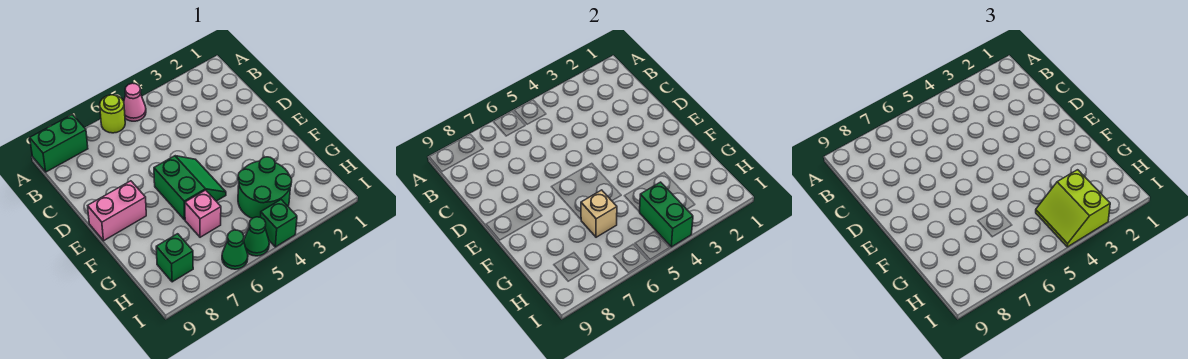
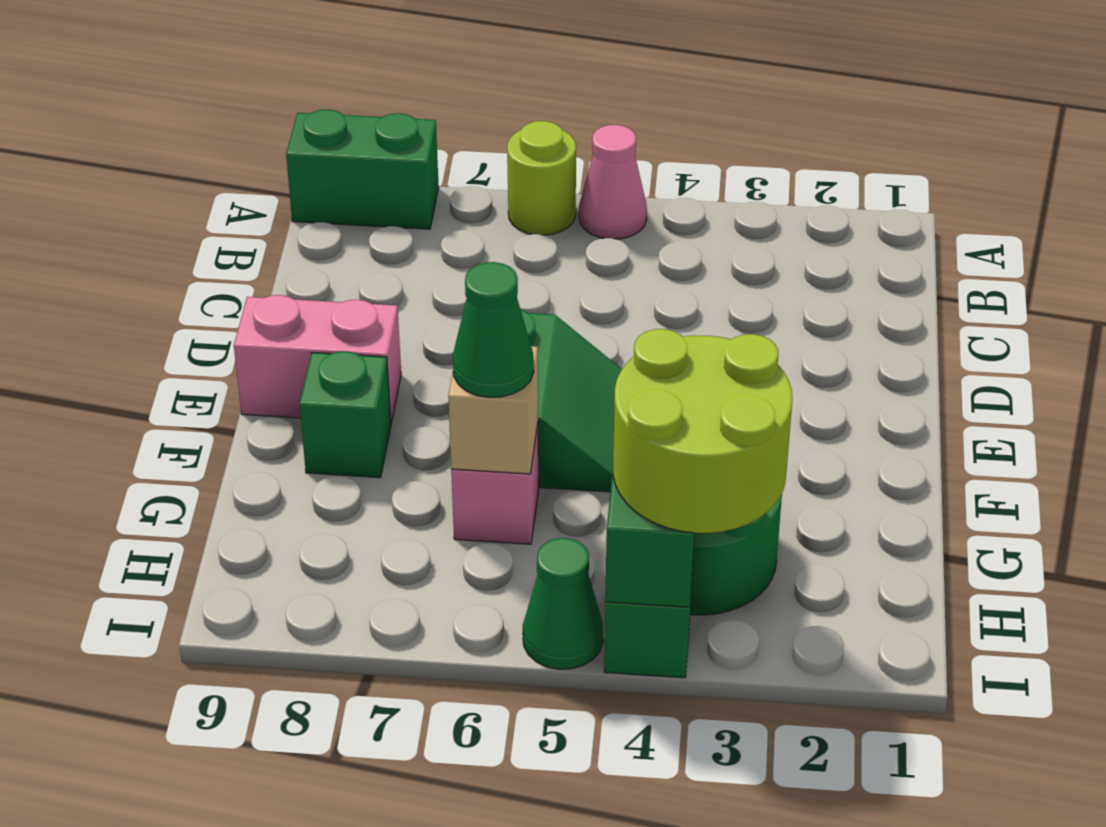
lime 2x2 slope [1036,170,1110,247] -> lime 2x2 round brick [613,329,792,533]
green 1x1 brick [156,234,193,282] -> green 1x1 brick moved to [300,351,391,478]
green 1x1 cone [222,230,248,269] -> green 1x1 cone moved to [453,262,534,397]

